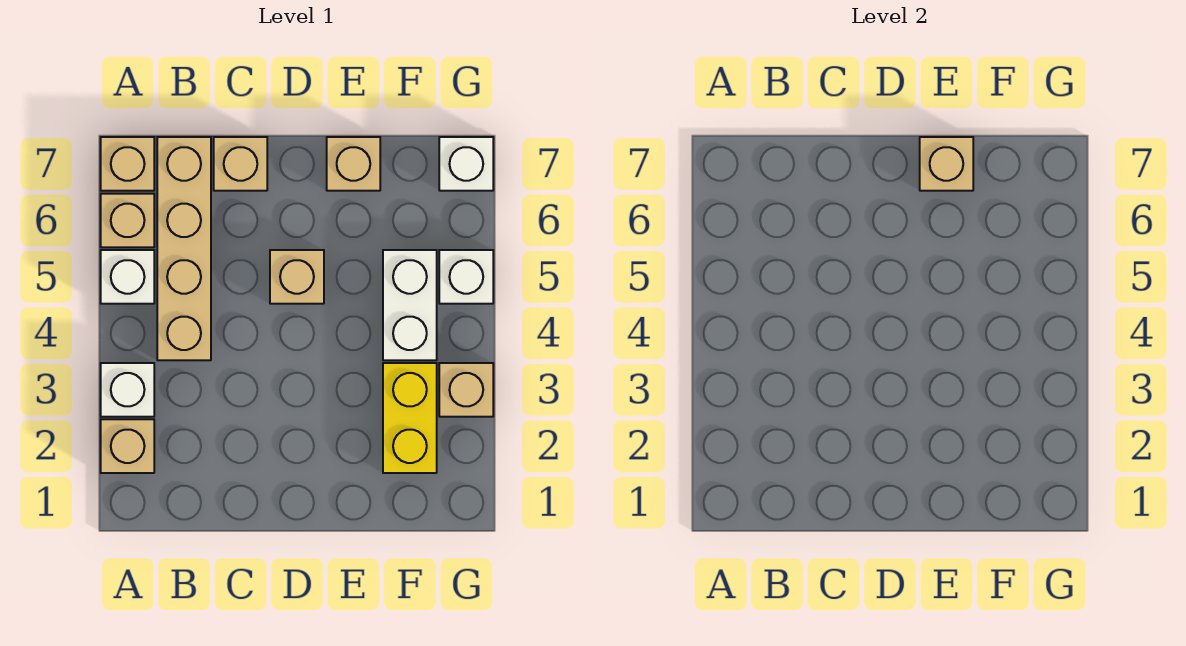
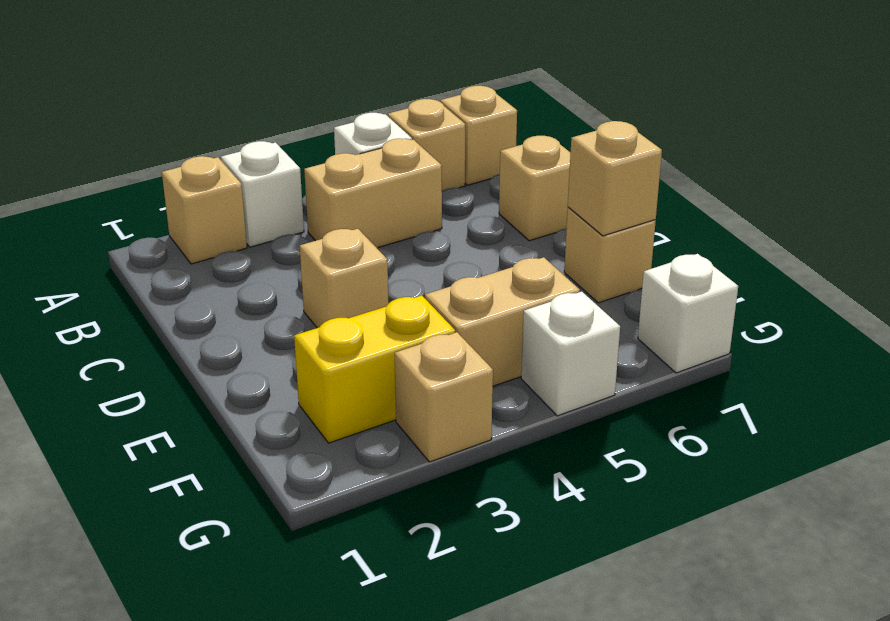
tan 1x4 brick [157,137,211,360] -> tan 1x2 brick [304,138,442,248]
tan 1x1 brick [270,250,324,304] -> tan 1x1 brick moved to [300,229,389,328]
white 1x2 brick [383,250,437,360] -> tan 1x2 brick [425,257,580,386]

